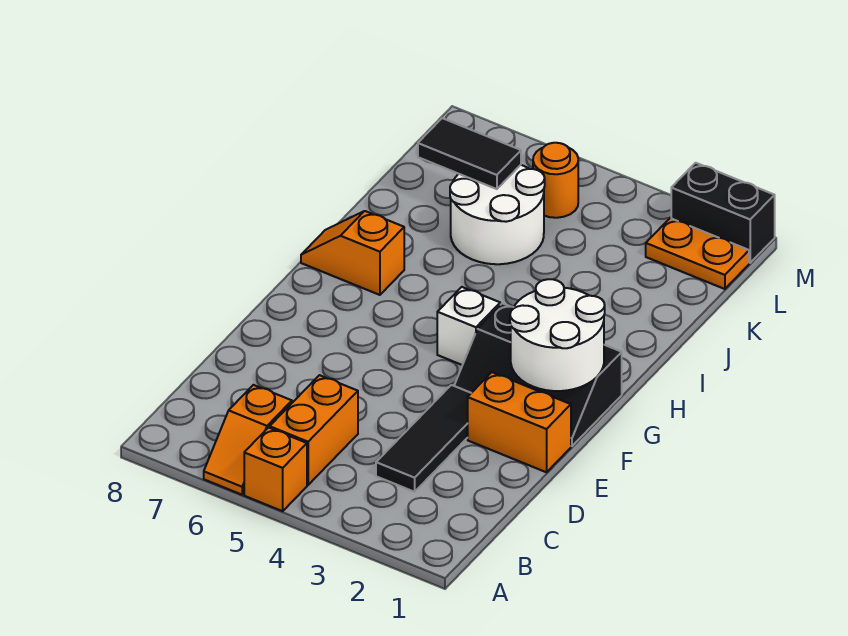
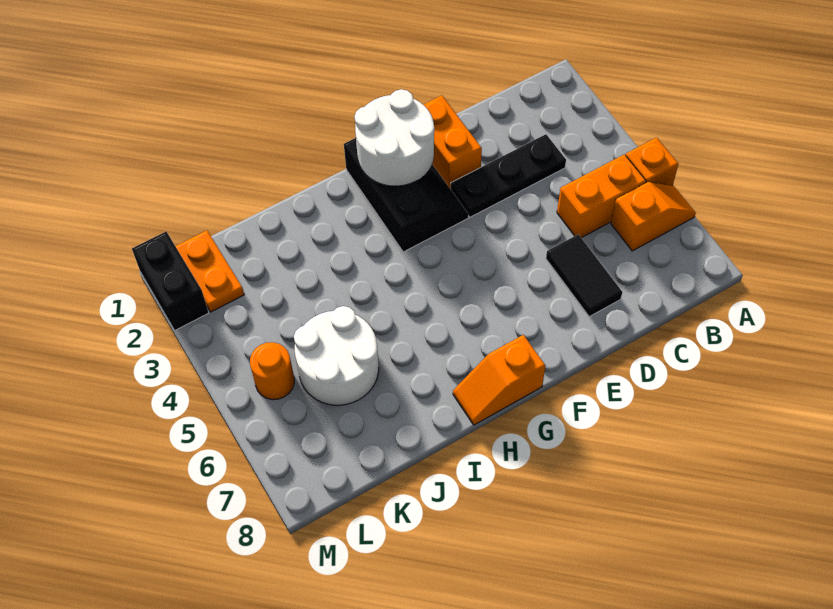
black 1x3 tile [376,385,471,492] -> black 1x3 plate [451,134,566,217]
white 1x1 brick [437,287,500,365] -> none
orange 1x2 slope [301,211,404,295] -> orange 1x2 slope turned to [453,335,545,425]
black 1x2 tile [418,118,521,189] -> black 1x2 tile moved to [546,234,622,317]

